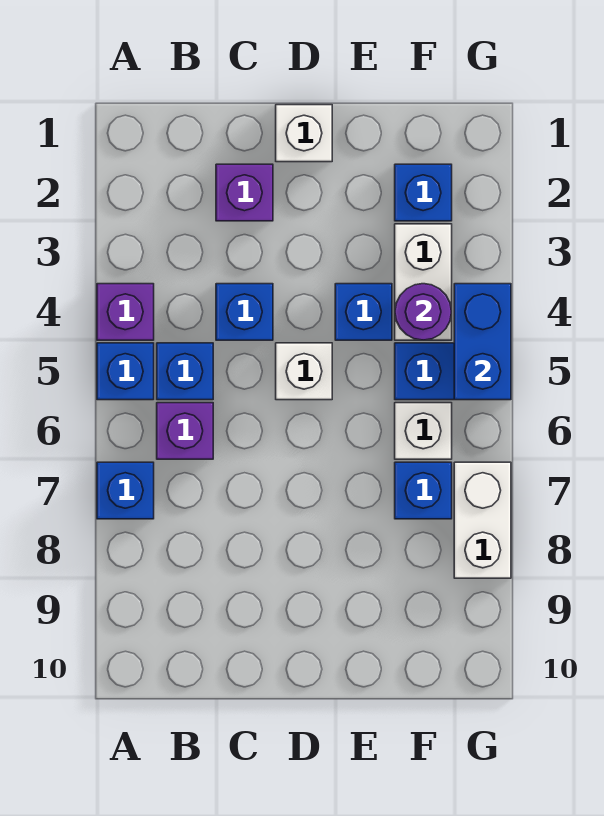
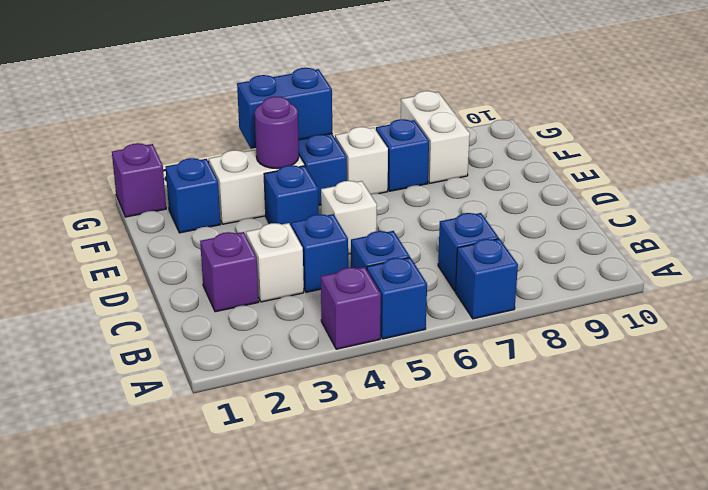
purple 1x1 brick [157,403,213,459] -> purple 1x1 brick moved to [112,143,166,217]
none -> blue 1x1 brick [438,213,499,291]
white 1x1 brick [276,105,332,162] -> white 1x1 brick moved to [246,223,304,302]
white 1x2 brick [454,462,511,578] -> white 1x2 brick turned to [401,91,470,183]

